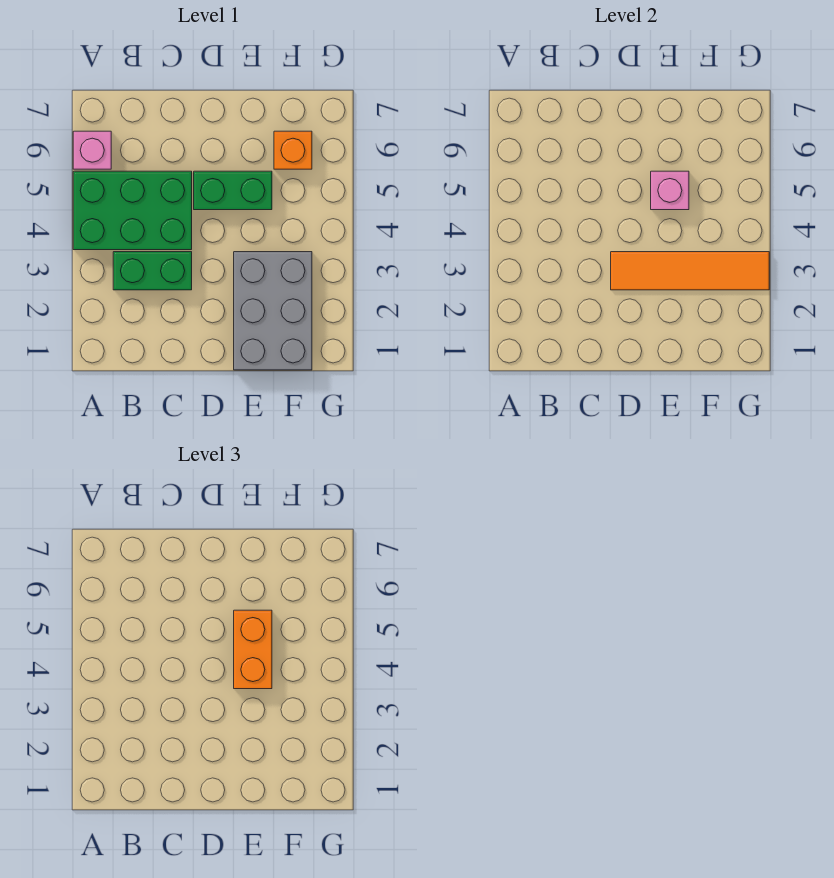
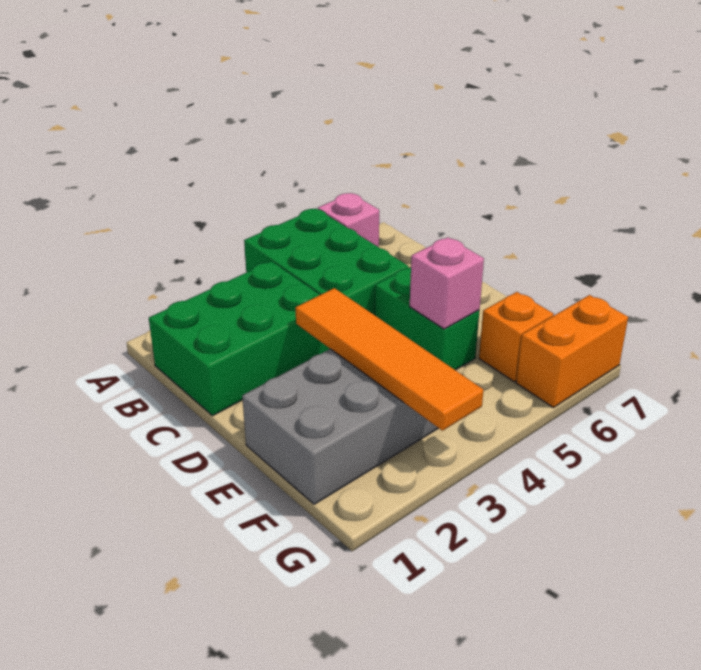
green 1x2 brick [113,252,192,290] -> green 2x3 brick [149,261,330,416]
orange 1x2 brick [234,610,272,689] -> orange 1x2 brick moved to [516,295,628,408]

